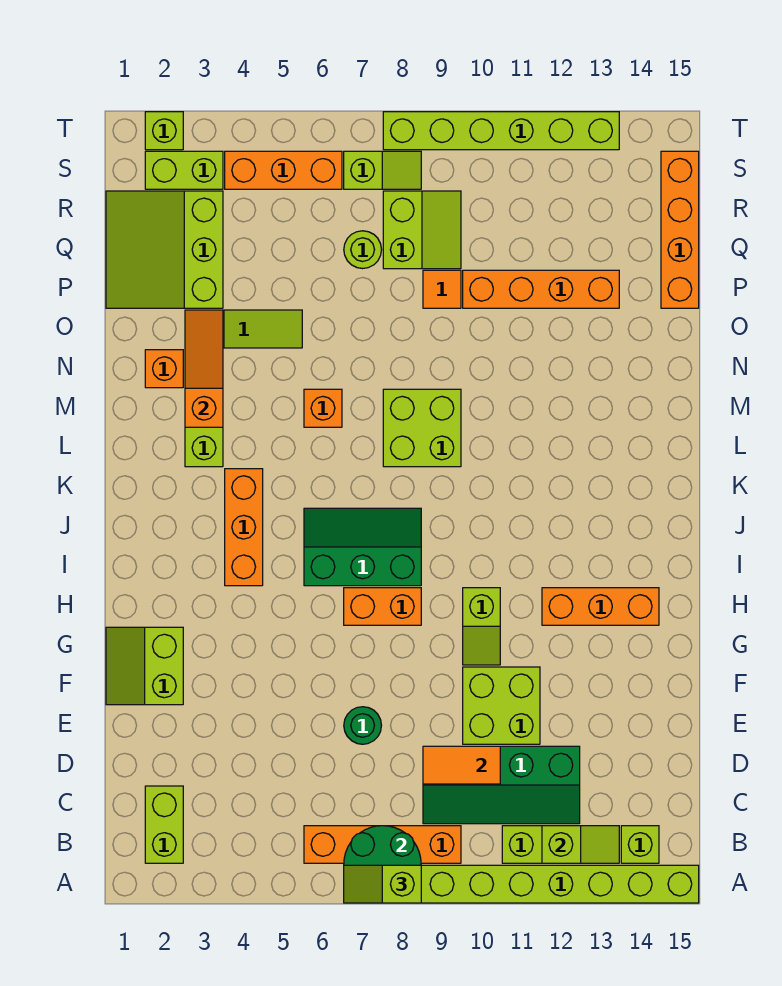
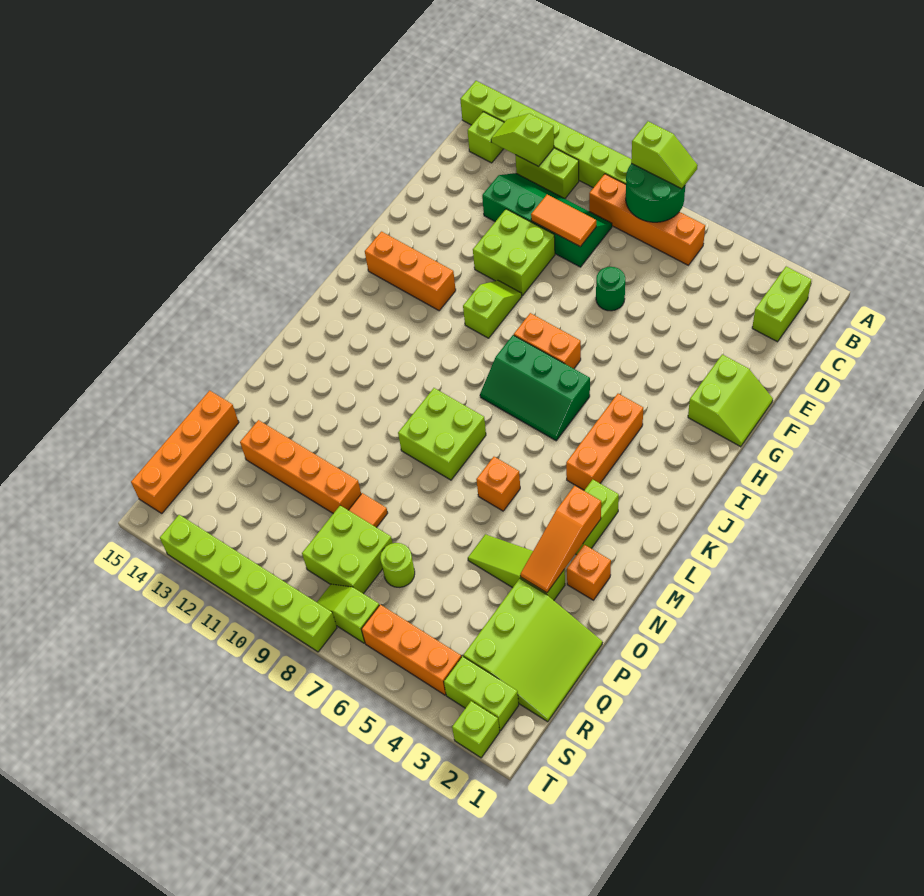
lime 2x2 slope [383,191,461,269] -> lime 2x2 brick [302,505,392,594]

